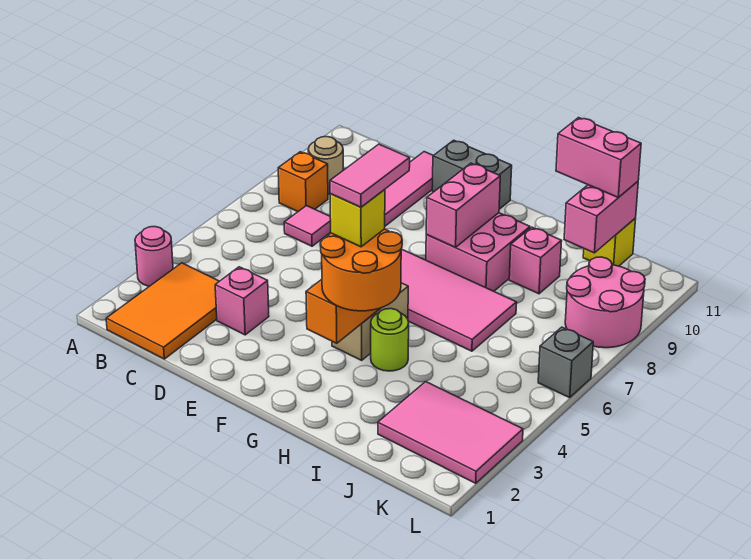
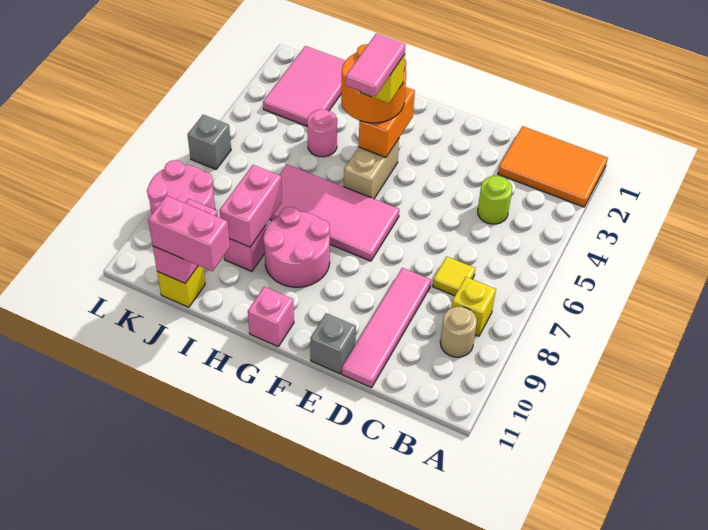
pink 1x1 round brick [135,227,173,286] -> pink 1x1 round brick moved to [307,109,337,157]
orange 2x3 tile [106,263,219,359] -> orange 2x3 tile turned to [498,126,608,207]
orange 1x1 brick [278,152,328,212] -> yellow 1x1 brick [451,277,496,336]
pink 1x1 tile [284,206,331,246] -> yellow 1x1 tile [433,257,475,296]
pink 1x1 brick [215,267,269,335] -> pink 1x1 brick moved to [248,287,294,346]
grey 1x2 brick [432,140,512,209] -> grey 1x1 brick [310,313,356,374]
pink 2x2 brick [426,213,530,291] -> pink 2x2 round brick [263,207,330,287]
pink 1x2 brick [426,163,500,247] -> pink 1x2 brick moved to [219,165,282,247]
lime 1x1 round brick [371,309,409,371] -> lime 1x1 round brick moved to [478,176,512,224]
pink 2x3 tile [378,382,523,483] -> pink 2x3 tile turned to [263,46,345,127]

